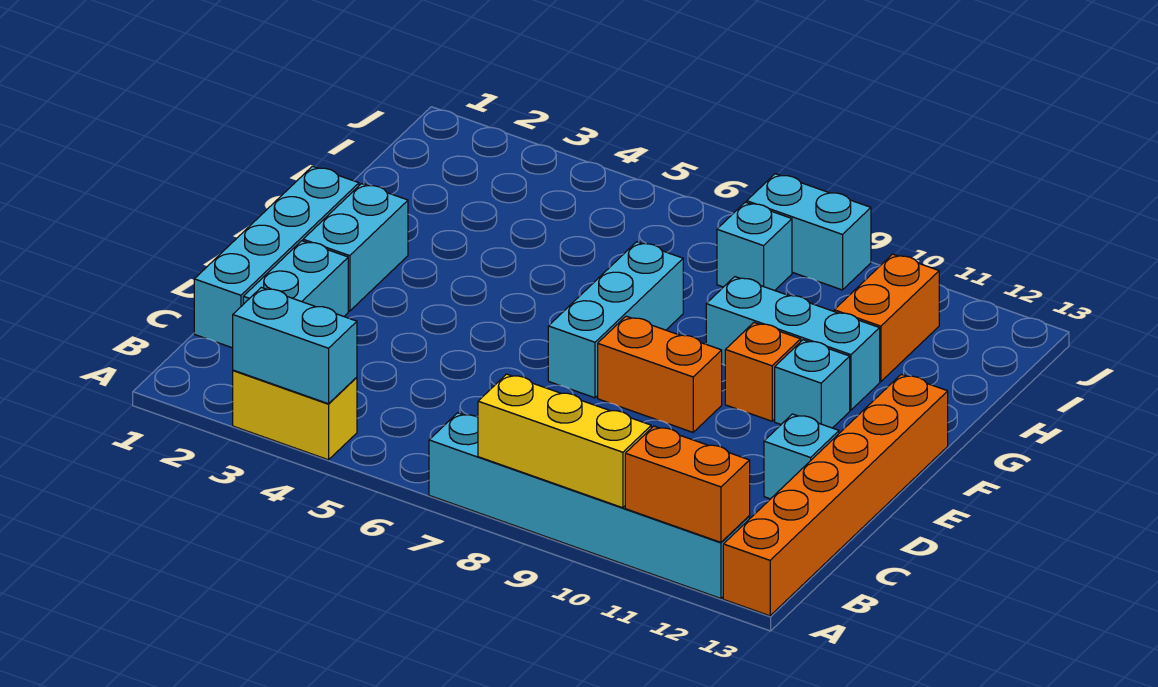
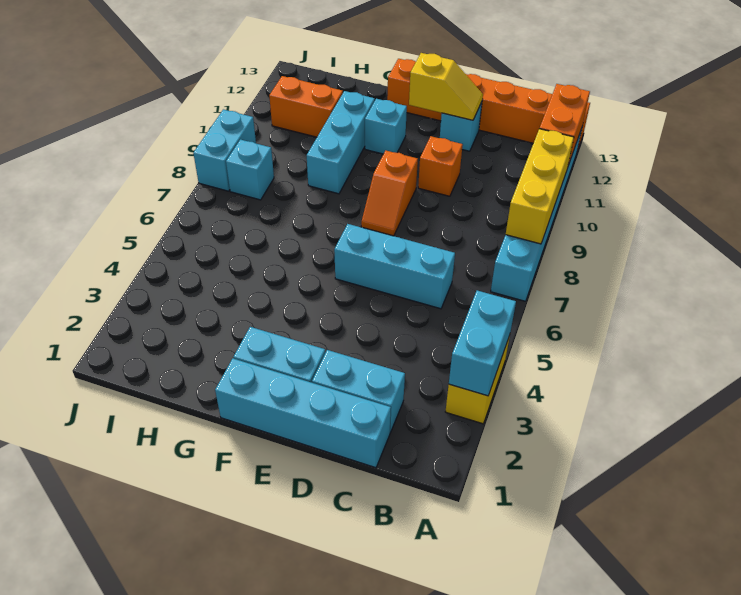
none -> yellow 1x2 slope [409,53,483,120]
cyan 1x3 brick [548,242,683,398] -> cyan 1x3 brick moved to [334,224,455,309]
orange 1x2 brick [598,316,722,432] -> orange 1x2 slope [361,151,418,236]
orange 1x1 brick [725,323,801,421] -> orange 1x1 brick moved to [418,136,463,196]

